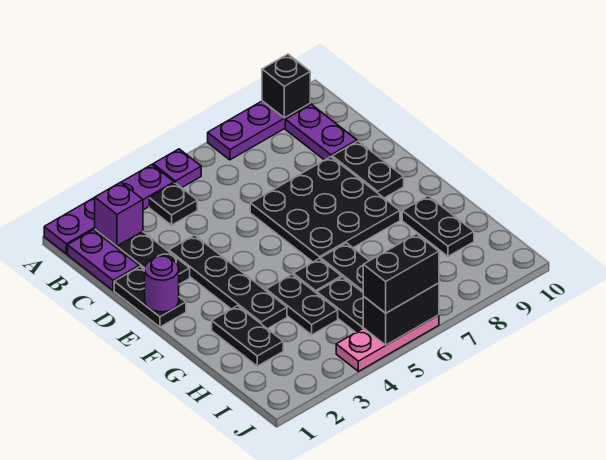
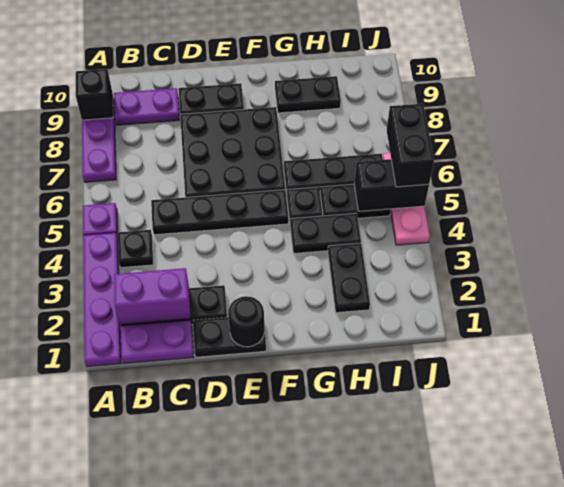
purple 1x1 brick [95,182,143,246] -> purple 1x2 brick [114,268,191,324]
black 1x4 plate [169,235,287,329] -> black 1x4 plate moved to [151,190,288,235]
purple 1x1 round brick [145,256,179,312] -> black 1x1 round brick [228,296,264,347]
black 1x2 plate [212,306,283,366] -> black 1x2 plate turned to [328,243,370,313]
black 1x2 brick [363,283,439,345] -> black 1x2 brick turned to [354,159,429,211]

